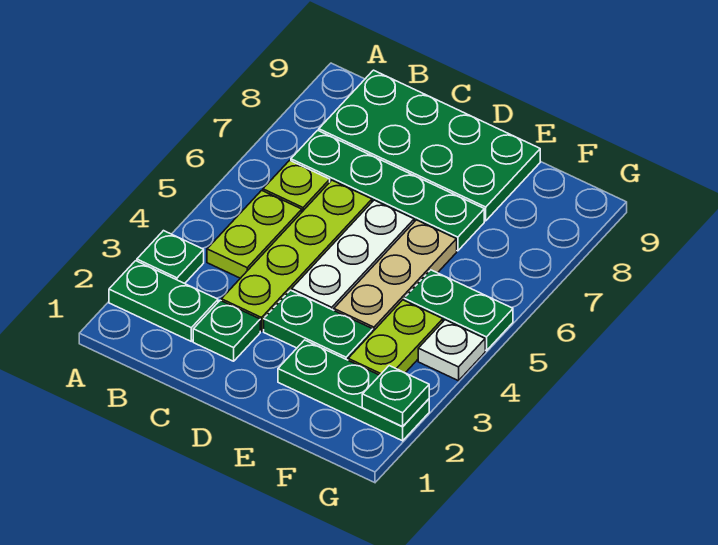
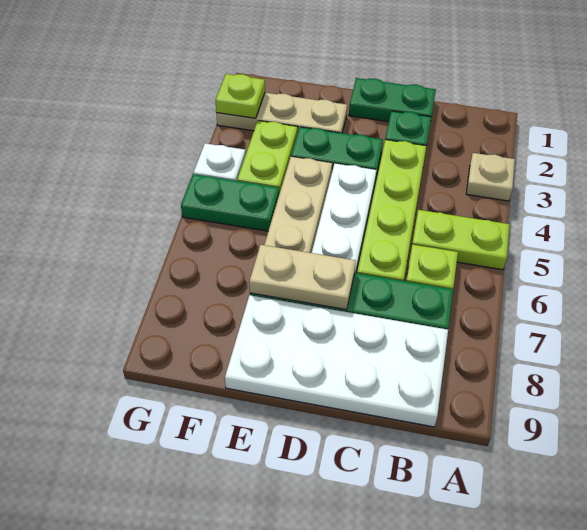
green 1x2 plate [109,261,218,341] -> green 1x2 plate moved to [349,78,436,122]
green 1x1 plate [137,231,204,284] -> tan 1x1 plate [466,153,515,201]
lime 1x2 plate [207,190,302,278] -> lime 1x2 plate turned to [412,210,510,270]
green 2x4 plate [319,70,540,221] -> white 2x4 plate [225,295,448,427]
none -> tan 1x2 plate [249,245,356,310]
green 1x3 plate [278,340,429,441] -> tan 1x3 plate [216,93,347,133]
green 1x1 plate [362,366,429,426] -> lime 1x1 plate [216,74,265,118]

